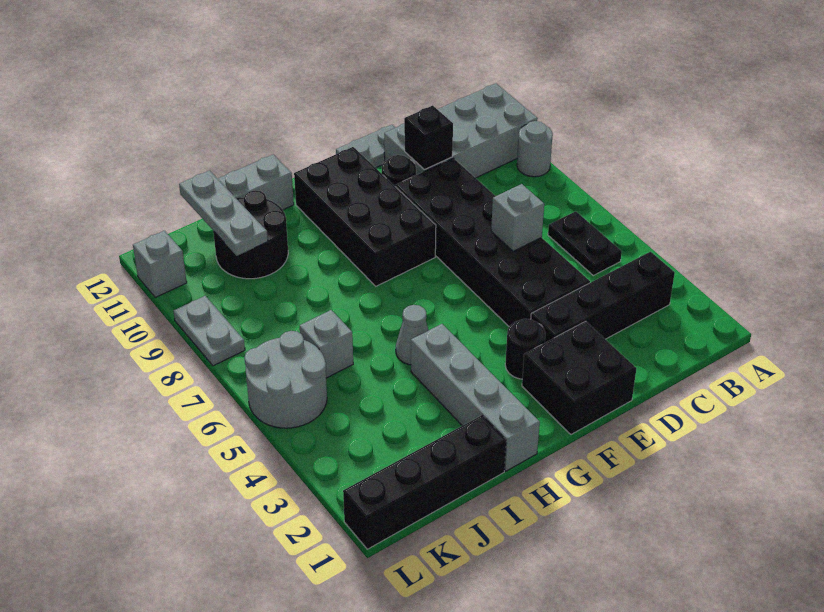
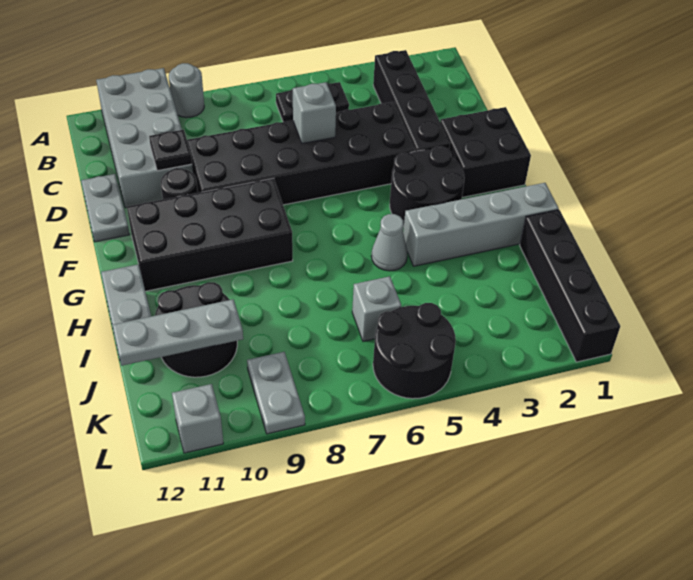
black 1x1 brick [404,106,453,170] -> black 1x1 plate [149,130,192,171]
black 1x1 round brick [505,319,545,379] -> black 2x2 round brick [390,147,464,224]
grey 2x2 round brick [244,331,327,428] -> black 2x2 round brick [373,303,456,399]
grey 1x2 plate [174,296,245,366] -> grey 1x2 plate turned to [247,352,305,434]

